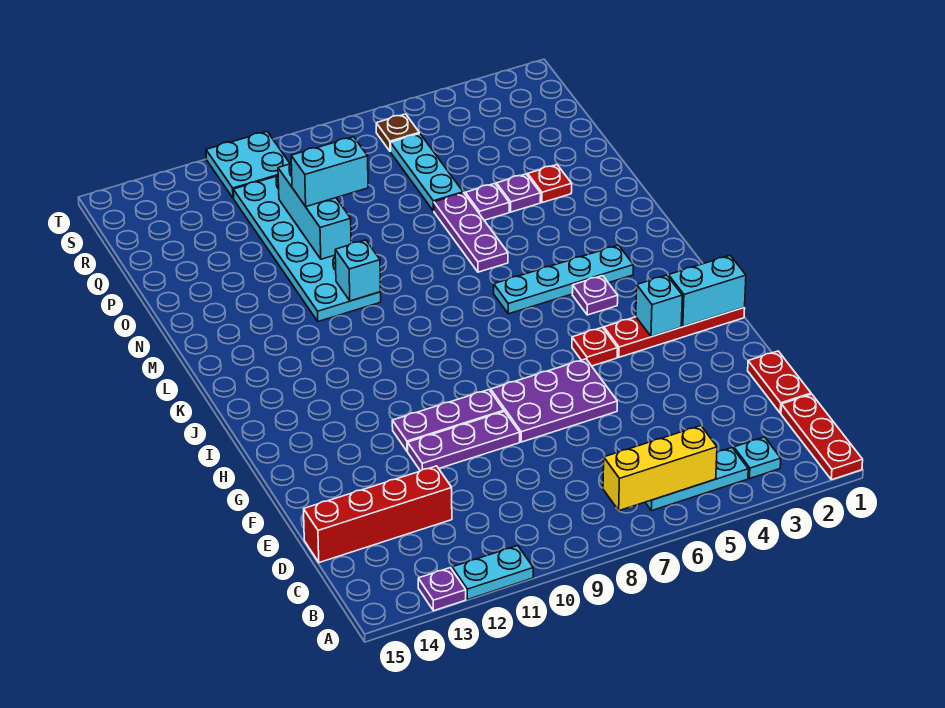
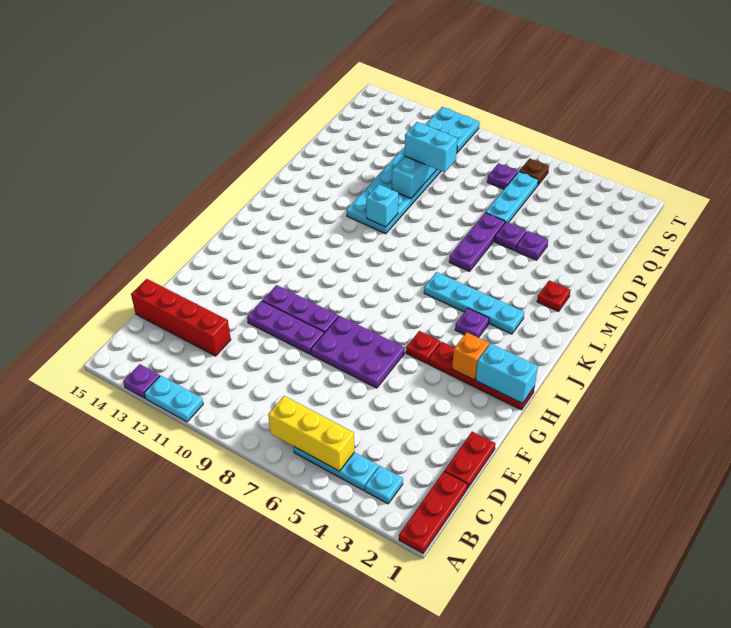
cyan 1x1 brick [636,275,682,337] -> orange 1x1 brick [452,332,489,380]
red 1x1 plate [528,165,572,203] -> red 1x1 plate moved to [537,280,571,311]
none -> purple 1x1 plate [487,163,518,189]

